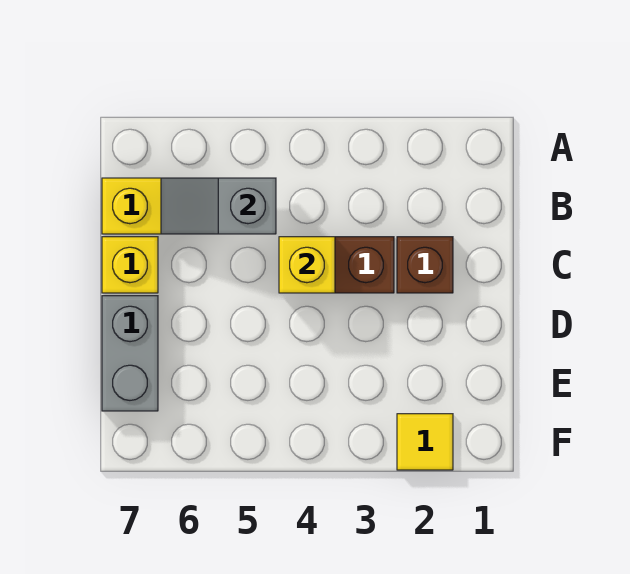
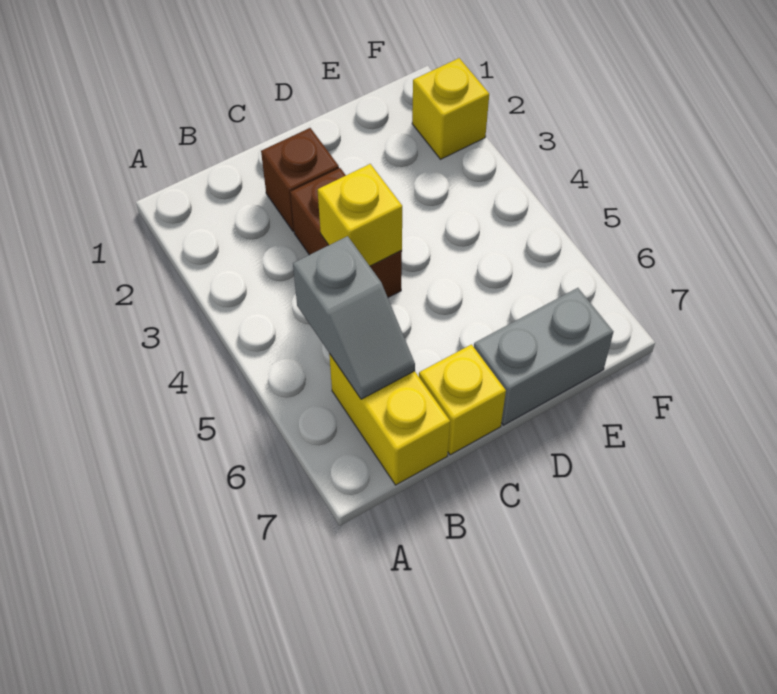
yellow 1x1 tile [397,414,453,470] -> yellow 1x1 brick [412,58,489,159]

